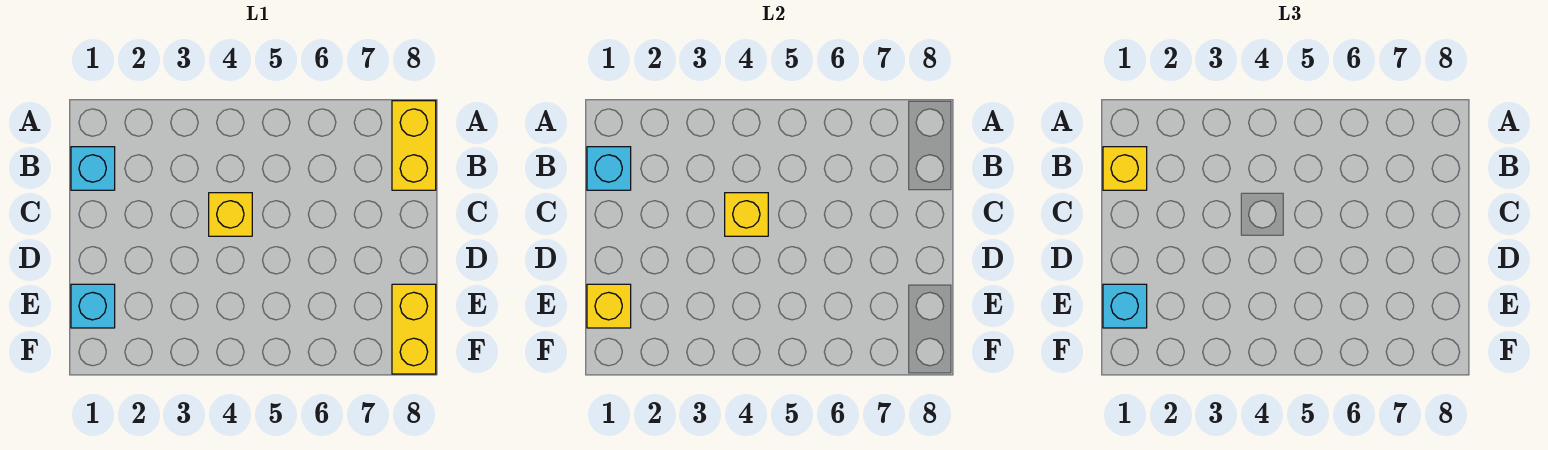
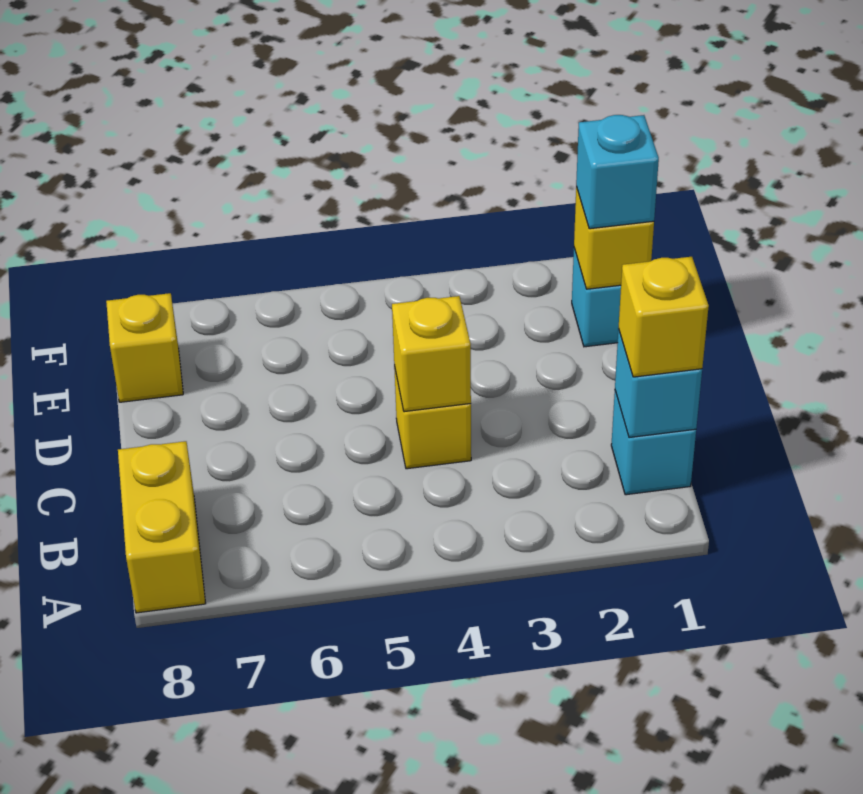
yellow 1x2 brick [392,284,436,374] -> yellow 1x1 brick [106,293,183,402]

